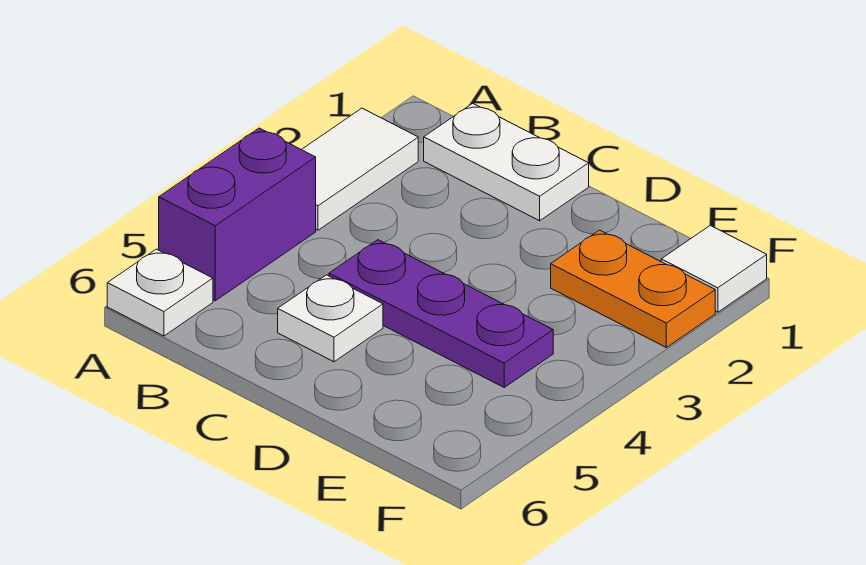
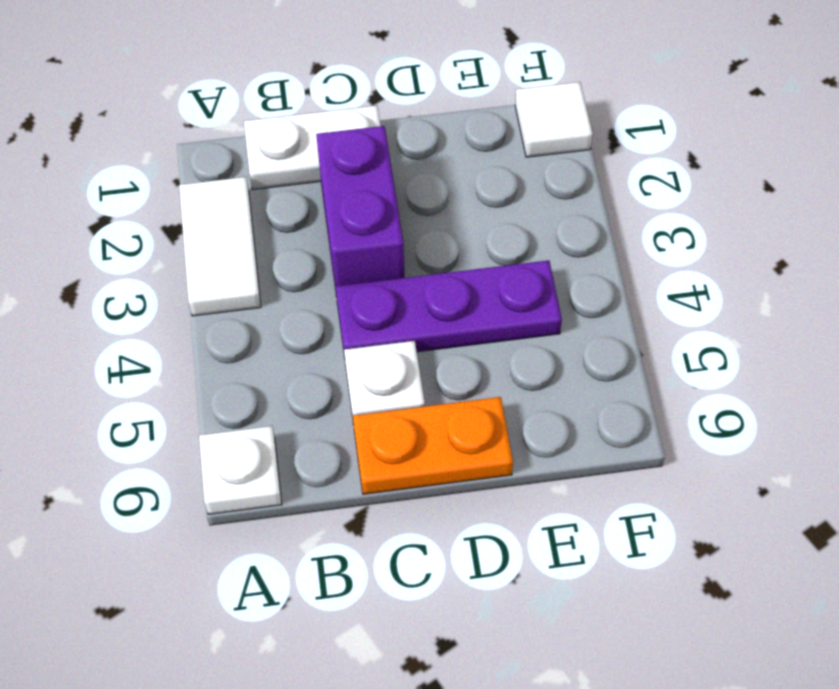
purple 1x2 brick [159,128,316,301] -> purple 1x2 brick moved to [316,126,404,289]
orange 1x2 plate [551,230,715,347] -> orange 1x2 plate moved to [353,397,513,494]

